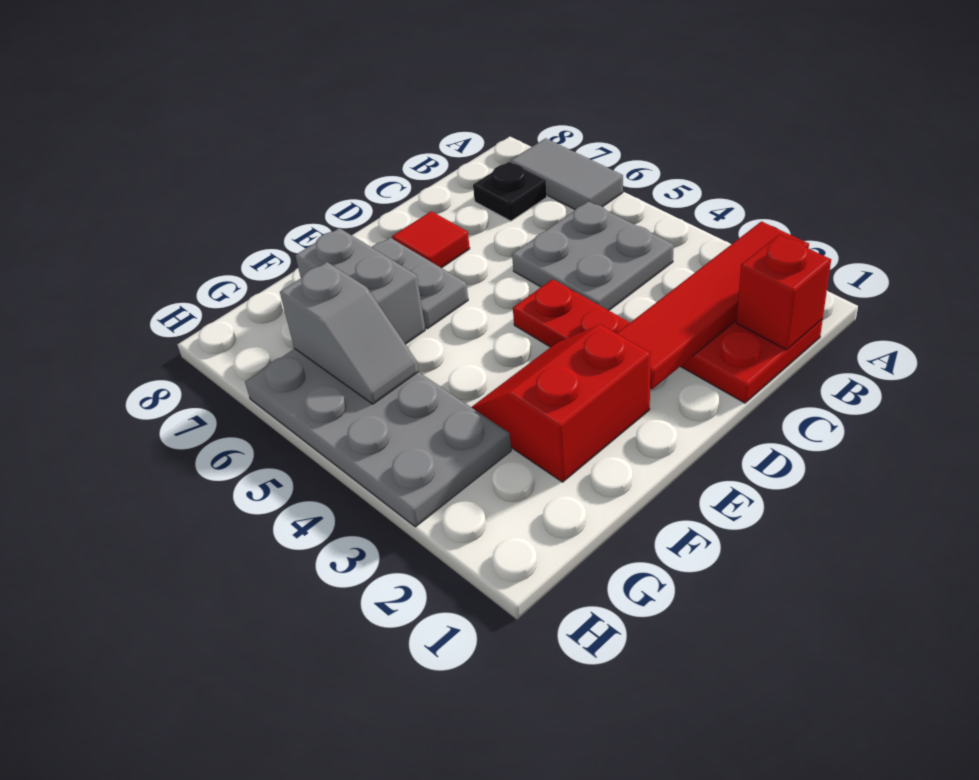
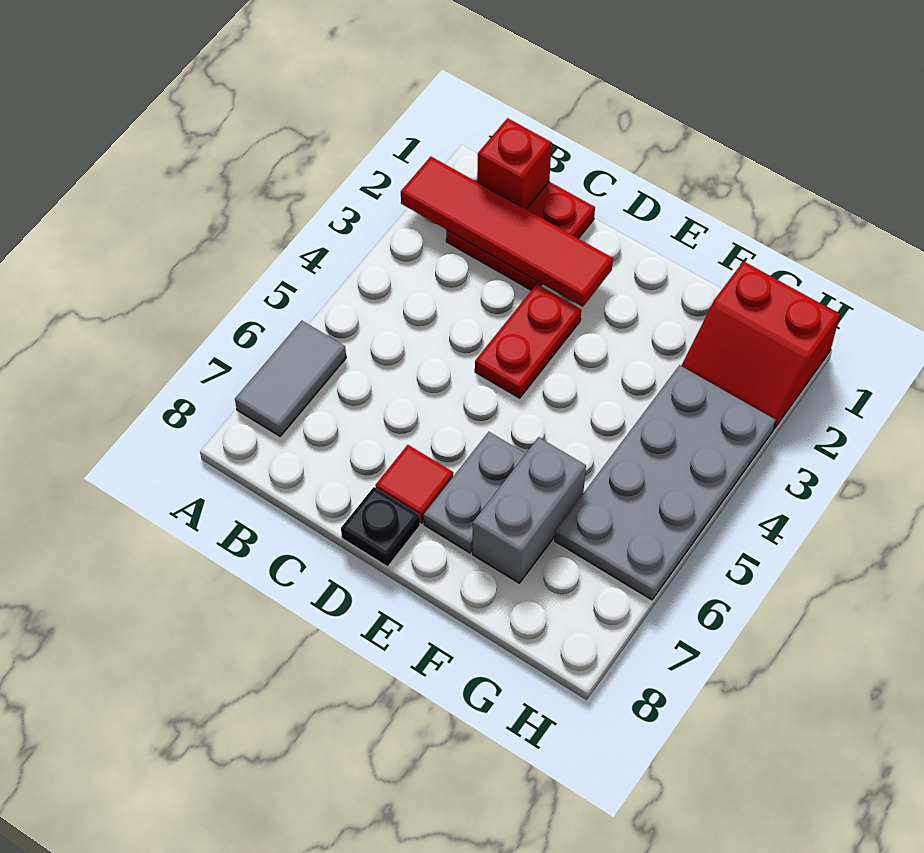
grey 2x2 plate [512,201,674,311] -> none
black 1x1 plate [473,162,547,221] -> black 1x1 plate moved to [341,487,420,567]
red 2x2 slope [471,324,651,482] -> red 2x2 slope moved to [681,261,840,429]
grey 1x2 slope [280,262,419,404] -> none

